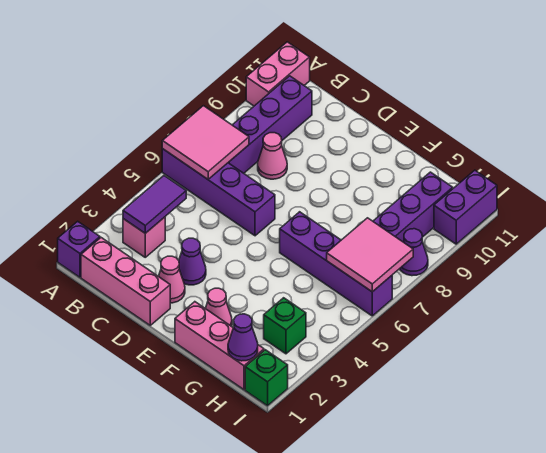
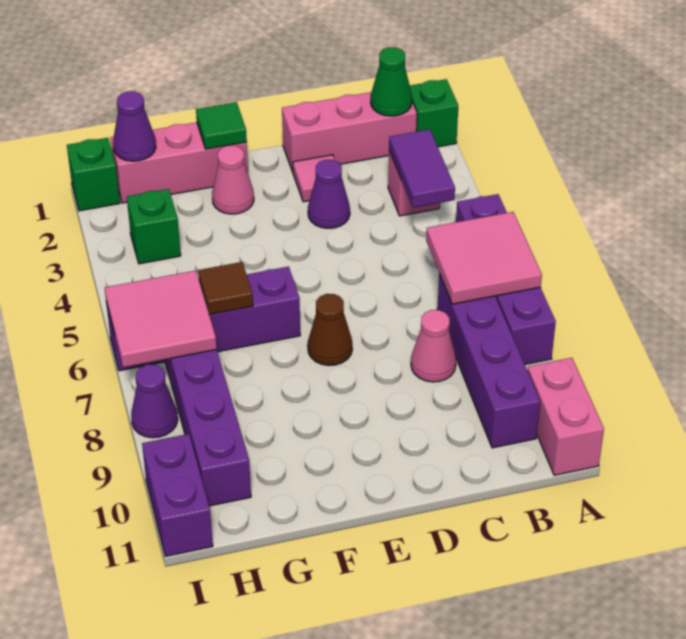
purple 1x1 brick [58,221,100,277] -> green 1x1 brick [410,79,458,147]
purple 1x4 brick [162,149,275,236] -> purple 1x4 brick turned to [456,194,556,364]
none -> green 1x1 cone [371,47,412,116]
pink 1x1 cone [159,256,185,303] -> pink 1x1 tile [293,155,335,202]
none -> brown 1x1 cone [308,294,352,366]
none -> green 1x1 tile [196,102,247,149]
none -> brown 1x1 tile [198,262,253,315]

